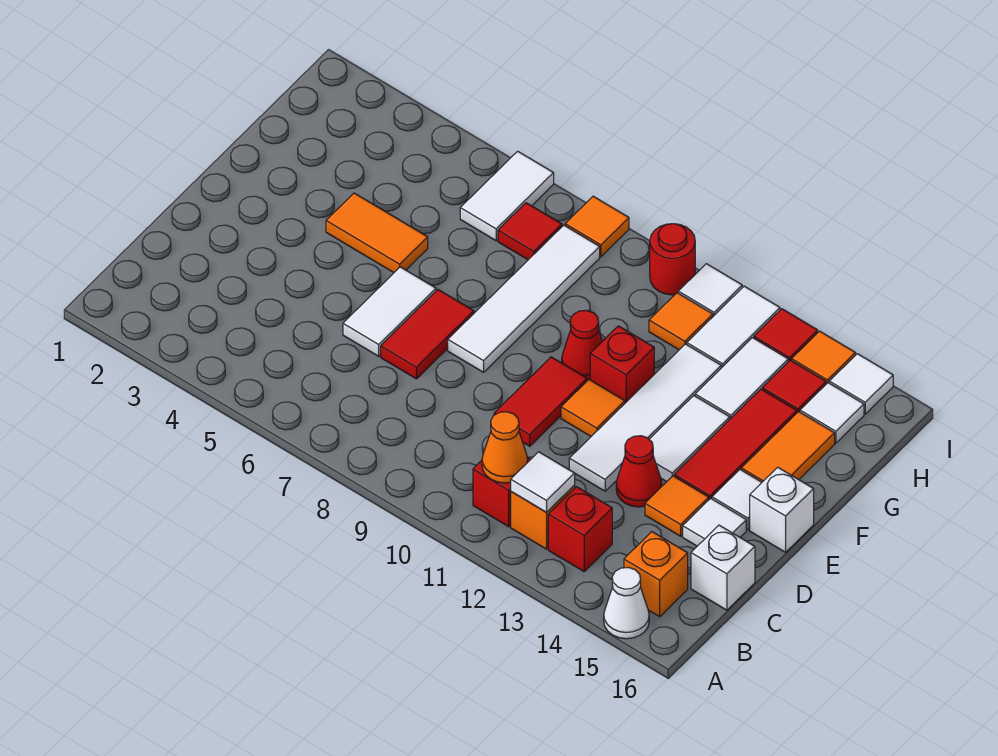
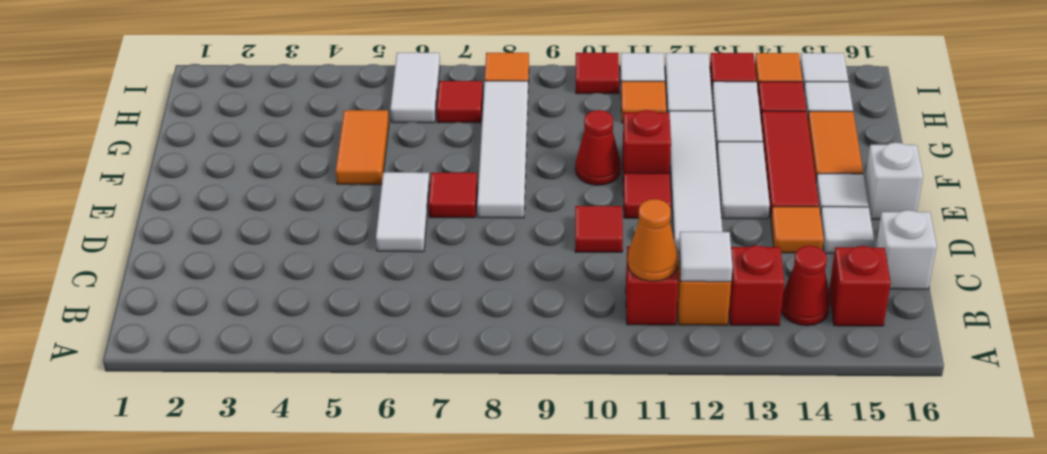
white 1x1 cone [604,567,649,639] -> none
orange 1x1 brick [624,532,688,617] -> red 1x1 brick [829,246,891,326]
red 1x2 tile [381,290,474,379] -> red 1x1 tile [428,173,477,218]
red 1x2 tile [494,357,587,446] -> red 1x1 tile [575,206,623,252]
red 1x1 cone [616,436,662,507] -> red 1x1 cone moved to [781,246,830,326]
orange 1x1 tile [561,380,625,436] -> red 1x1 tile [623,173,671,218]
orange 1x2 tile [326,193,428,273] -> orange 1x2 tile turned to [336,110,389,185]
red 1x1 round brick [650,224,695,295] -> red 1x1 tile [576,53,619,94]

